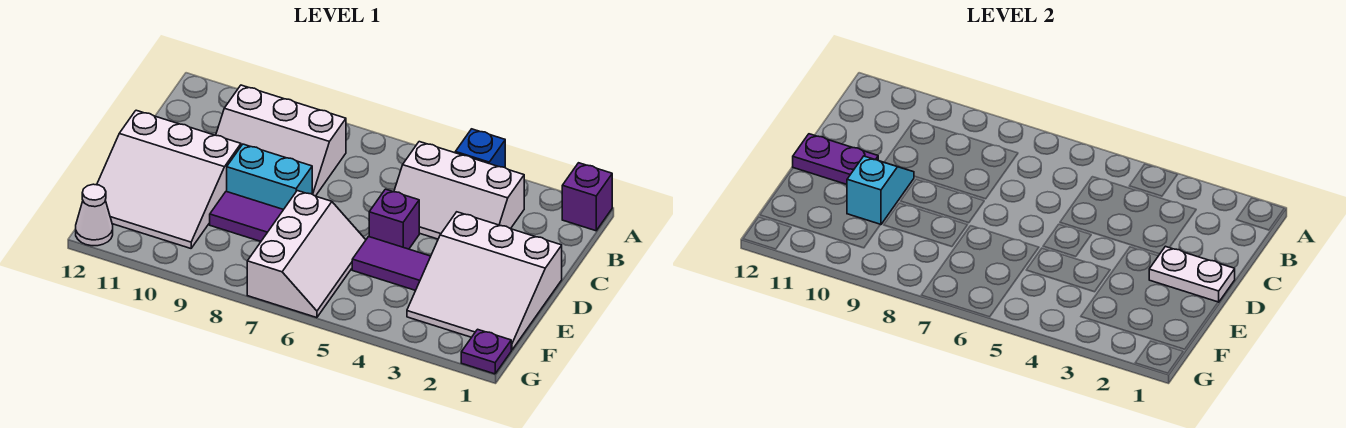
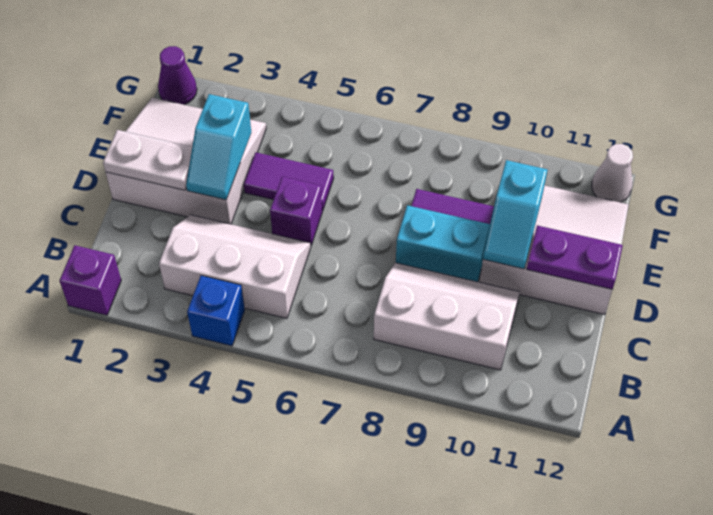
none -> cyan 1x2 slope [186,94,251,200]
white 2x3 slope [247,191,366,318] -> none
purple 1x1 plate [461,329,511,374] -> purple 1x1 cone [158,46,197,105]

